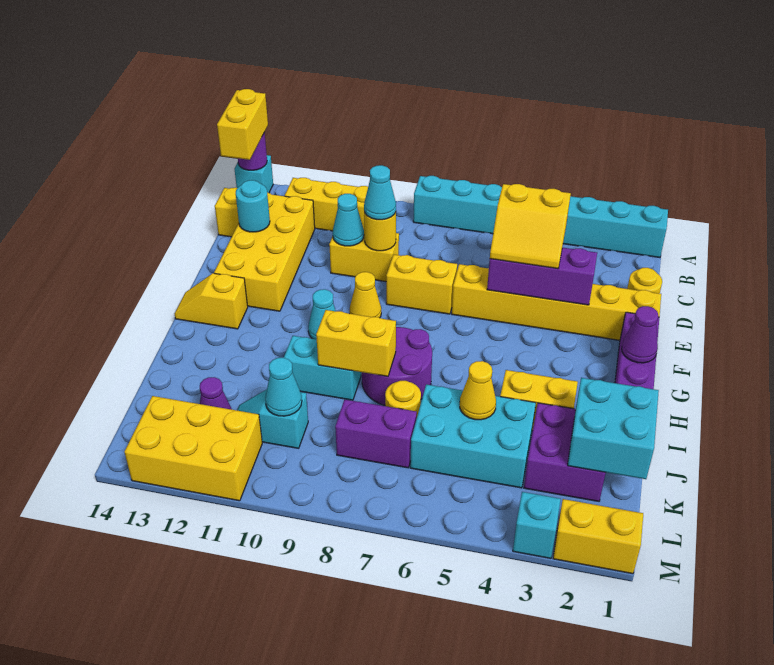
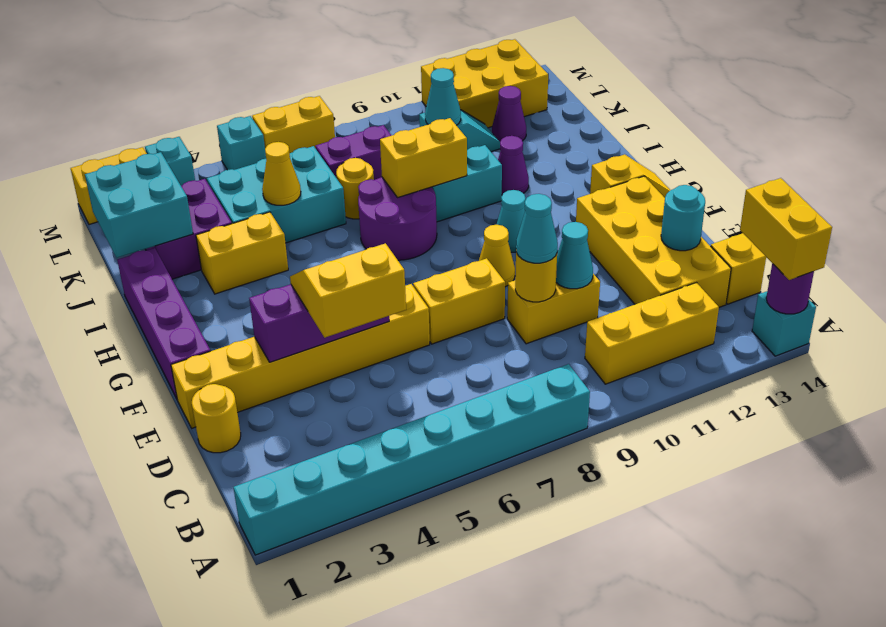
purple 1x1 cone [622,306,658,363] -> purple 1x1 cone moved to [498,136,529,195]
none -> cyan 1x1 brick [217,116,266,170]
none -> yellow 1x2 brick [252,96,335,153]

